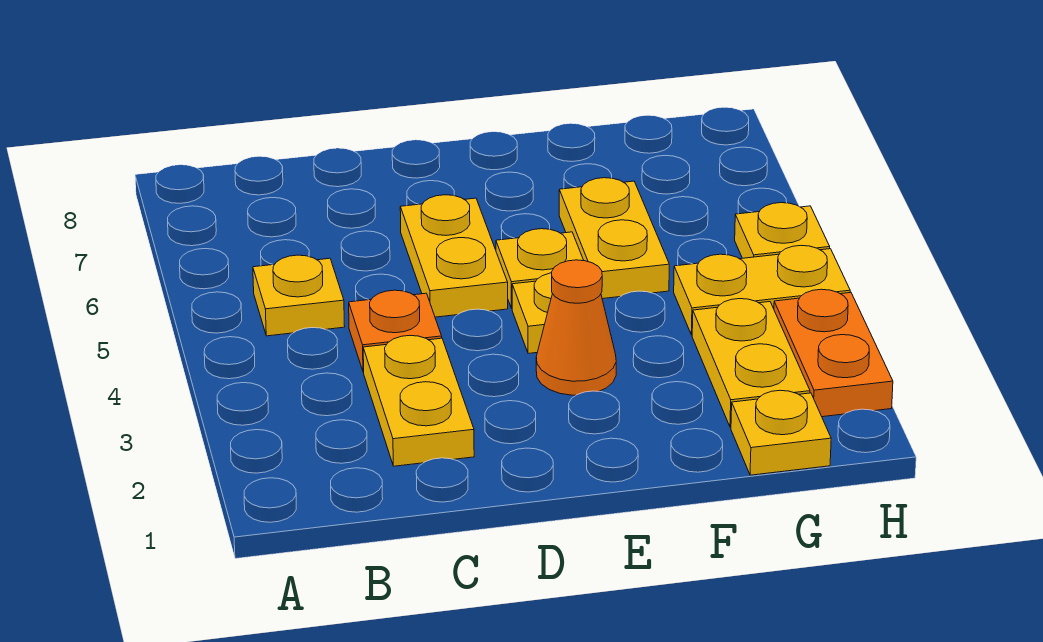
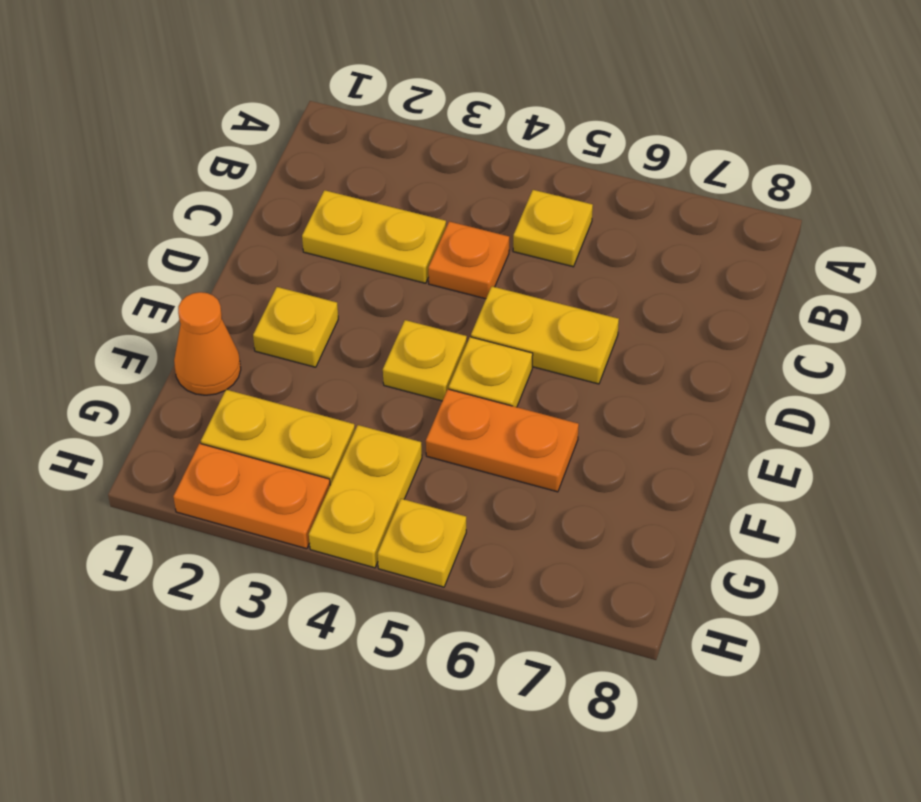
orange 1x1 cone [536,260,616,395] -> orange 1x1 cone moved to [174,292,241,395]
yellow 1x2 plate [559,178,669,299] -> orange 1x2 plate [426,389,579,492]
yellow 1x1 plate [731,390,831,475] -> yellow 1x1 plate moved to [253,287,338,367]

